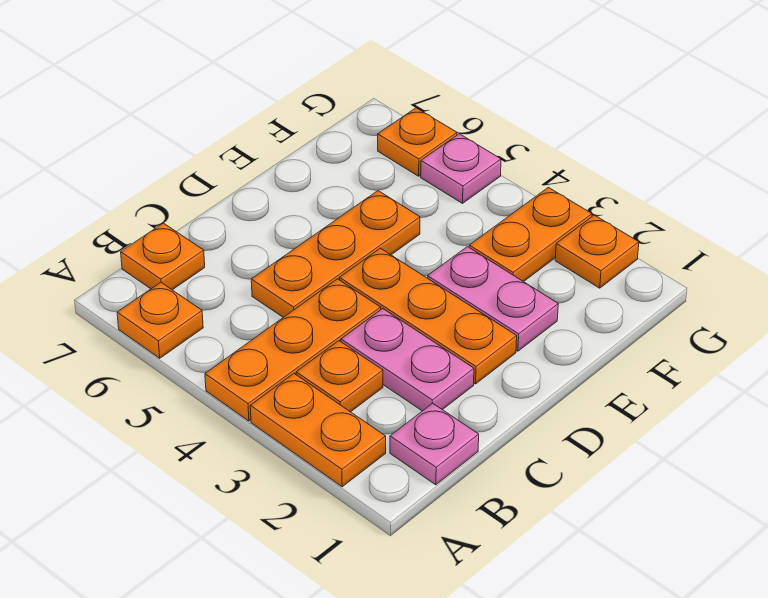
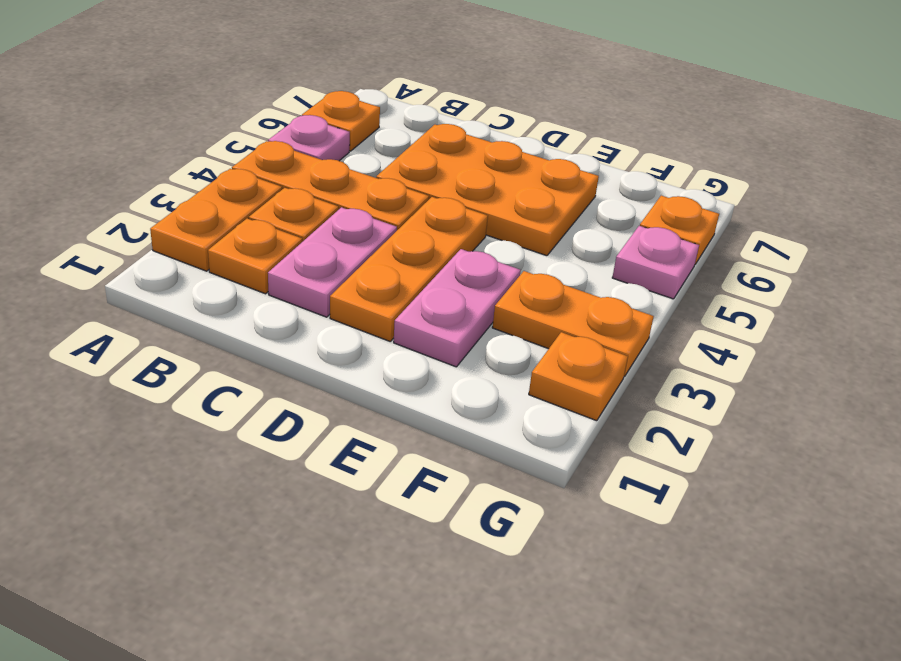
pink 1x1 plate [390,403,479,485] -> pink 1x1 plate moved to [268,115,350,161]
orange 1x1 plate [121,223,205,290] -> orange 1x1 plate moved to [208,219,302,294]
orange 1x3 plate [251,191,420,317] -> orange 2x3 plate [376,124,599,256]

